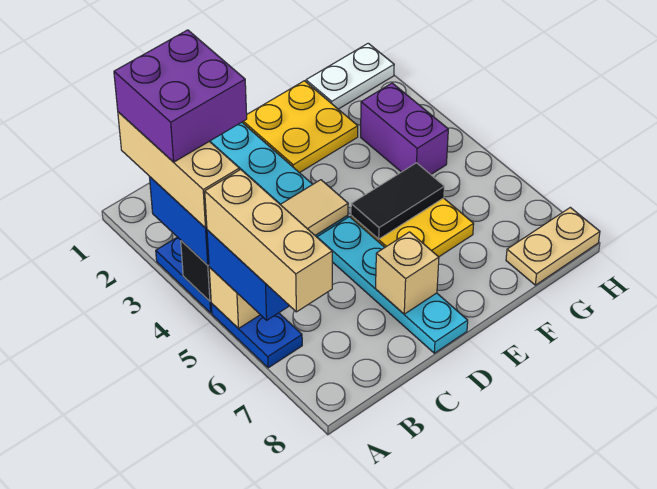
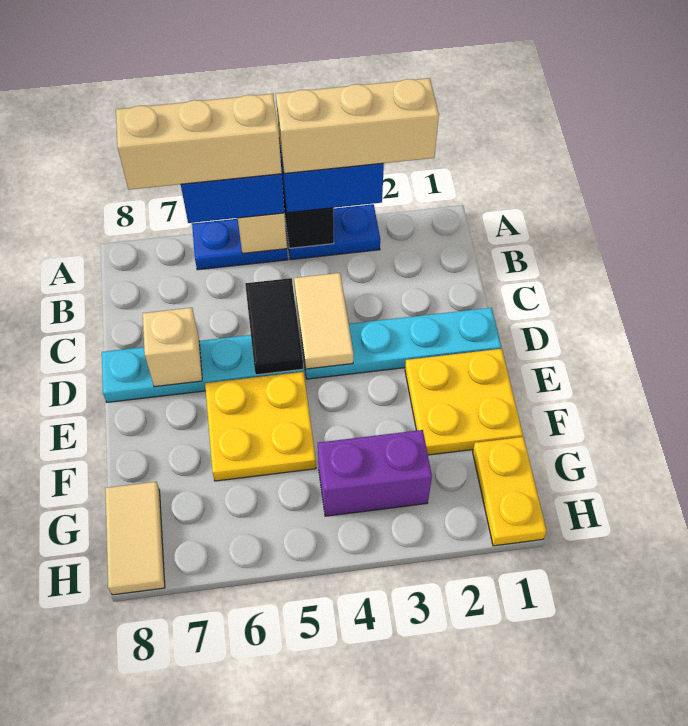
purple 2x2 brick [114,30,247,162] -> none
black 1x2 tile [351,163,444,239] -> black 1x2 tile moved to [245,278,303,375]
white 1x2 plate [306,43,394,109] -> yellow 1x2 plate [473,437,546,546]
tan 1x2 plate [506,207,600,285] -> tan 1x2 tile [105,482,165,595]

